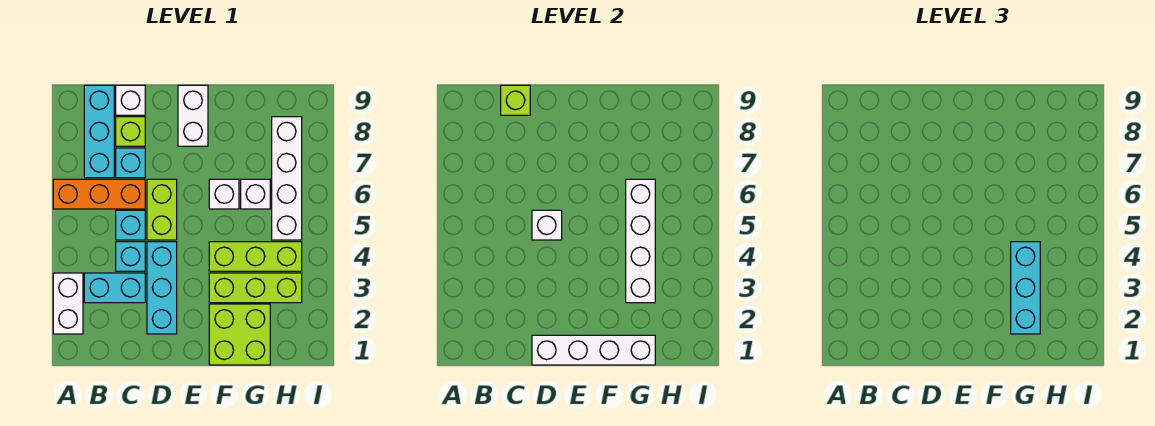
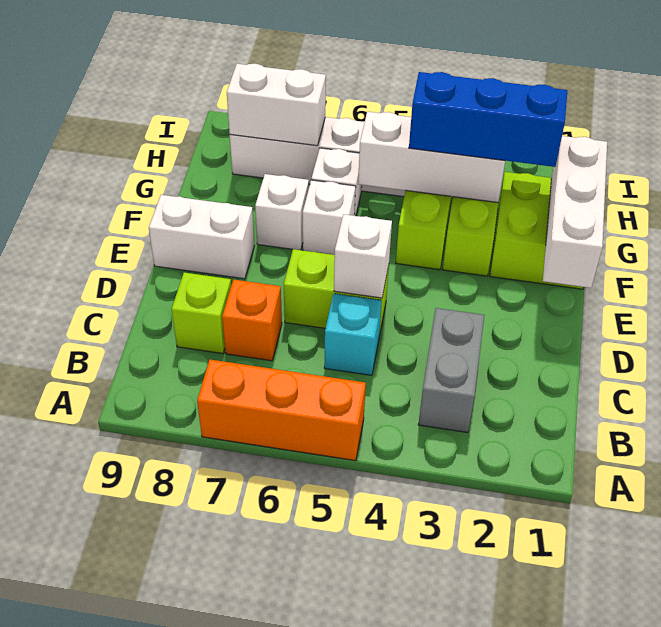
white 1x2 brick [53,273,83,334] -> white 1x2 brick moved to [227,64,326,146]
orange 1x3 brick [53,179,145,209] -> orange 1x3 brick turned to [197,360,366,461]
cyan 1x2 brick [84,273,145,303] -> grey 1x2 brick [418,308,484,433]
cyan 1x3 brick [84,85,114,178] -> none
cyan 1x1 brick [116,242,145,271] -> none
cyan 1x1 brick [116,148,145,178] -> orange 1x1 brick [222,279,282,361]
white 1x1 brick [116,85,145,115] -> white 1x1 brick moved to [255,174,309,250]
lime 1x1 brick [501,85,530,115] -> none
white 1x4 brick [532,335,655,365] -> white 1x3 brick [543,136,607,288]
cyan 1x3 brick [147,242,177,334] -> none
cyan 1x3 brick [1011,242,1040,334] -> blue 1x3 brick [409,72,567,167]
white 1x4 brick [626,179,655,303] -> white 1x3 brick [358,112,505,203]

